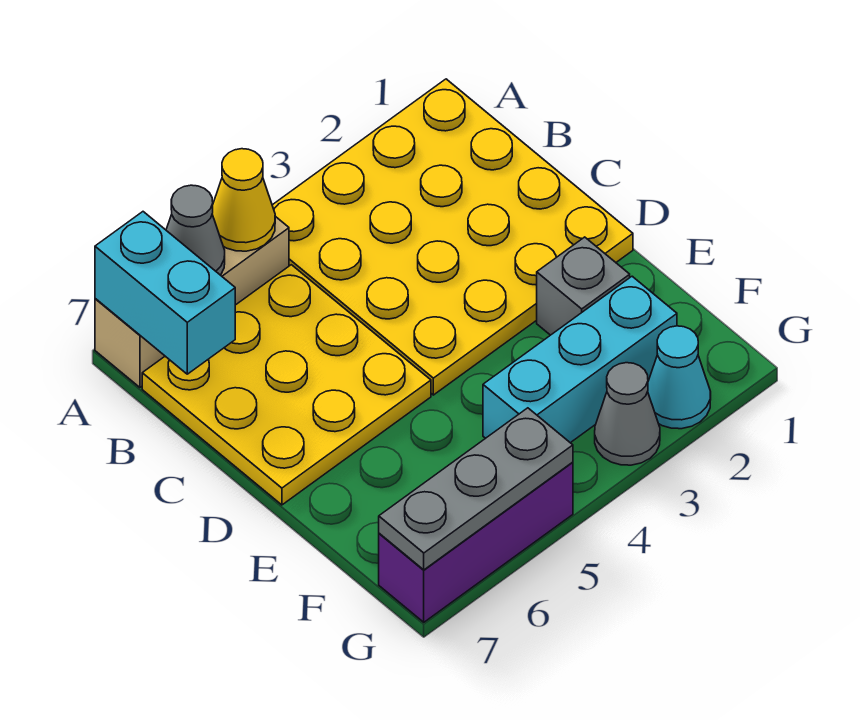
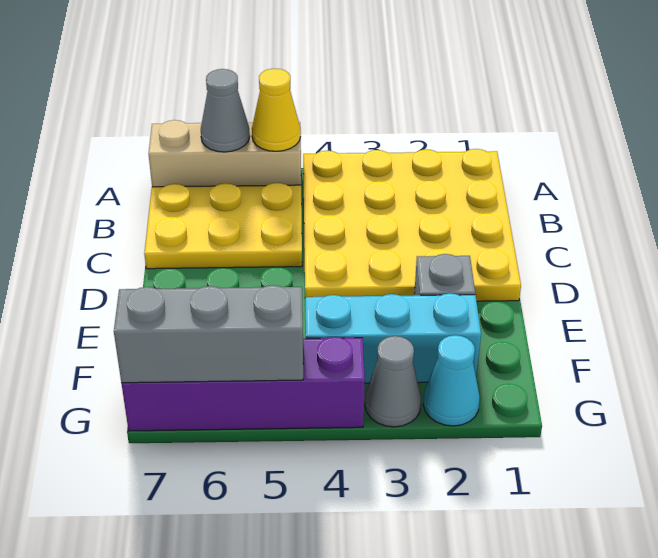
cyan 1x2 brick [95,212,235,374] -> none
yellow 3x3 plate [142,265,431,505] -> yellow 2x3 plate [144,183,302,269]
purple 1x3 brick [379,462,573,622] -> purple 1x4 brick [121,337,365,431]
grey 1x3 plate [379,408,573,570] -> grey 1x3 brick [114,285,303,383]

